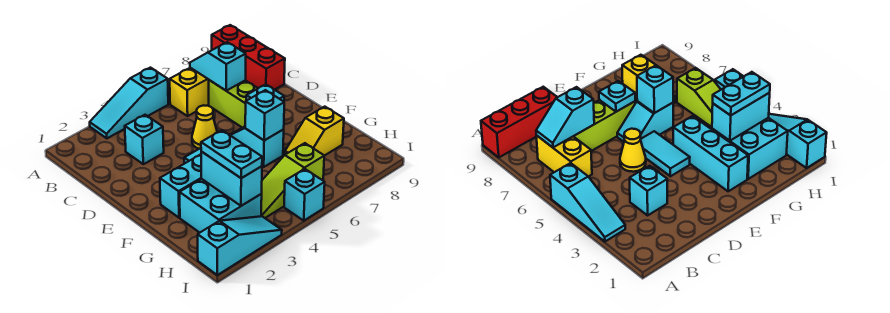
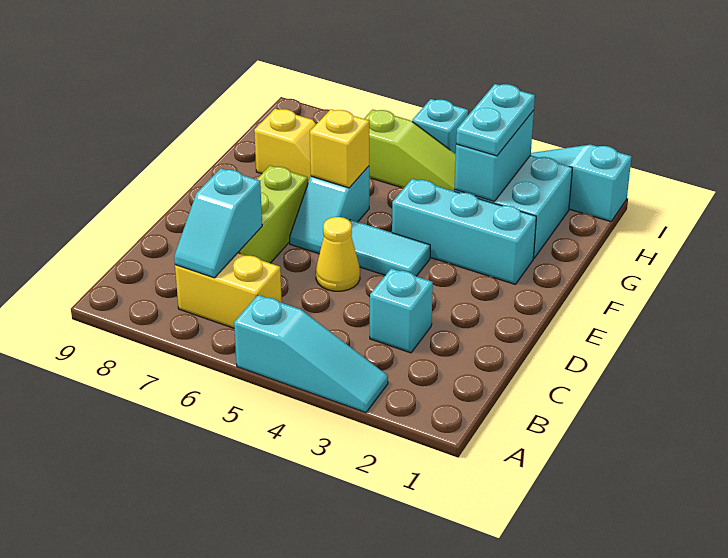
red 1x3 brick [212,25,285,90] -> none
cyan 1x1 plate [246,84,284,101] -> none
cyan 1x1 brick [245,90,284,140] -> yellow 1x1 brick [310,109,369,188]

